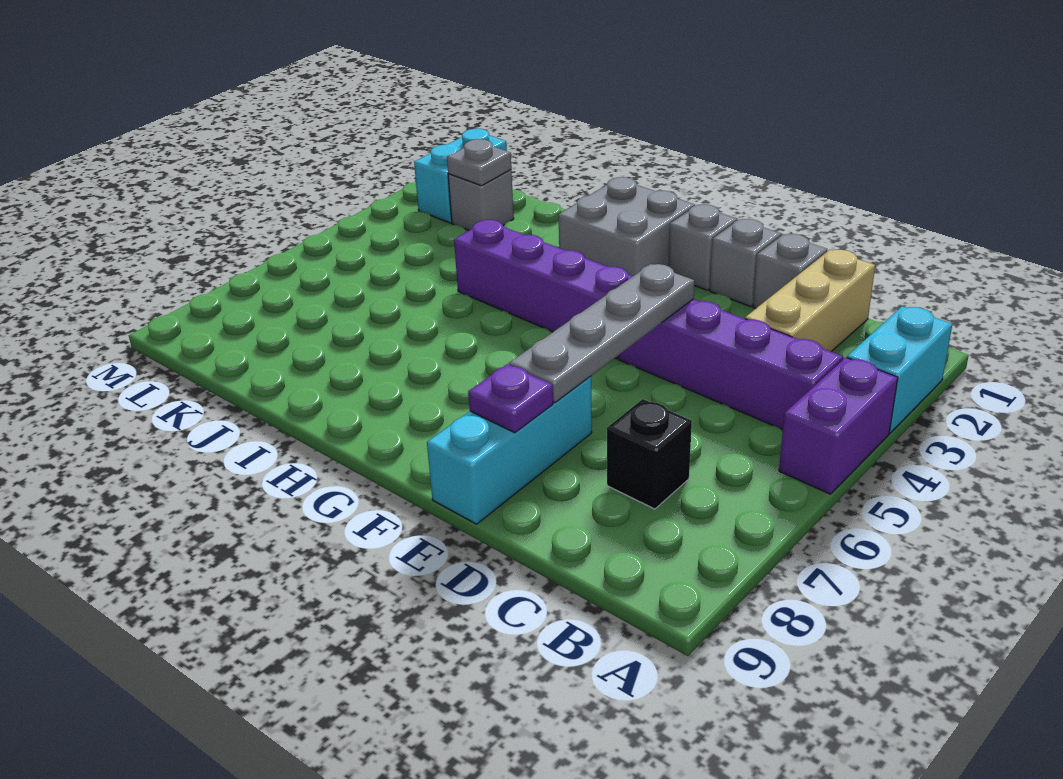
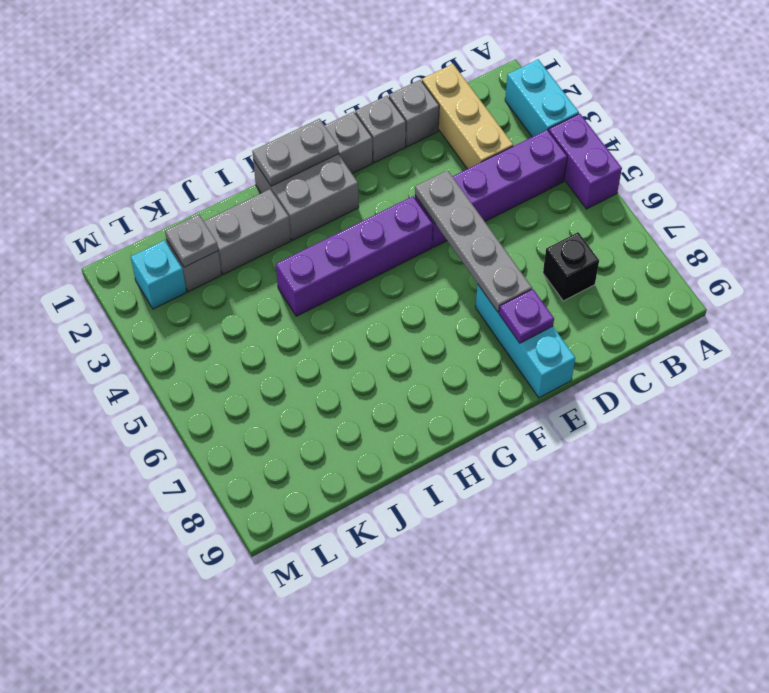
none -> grey 1x2 plate [252,119,338,186]
none -> grey 1x2 brick [204,189,291,274]
cyan 1x2 brick [414,129,507,223] -> cyan 1x1 brick [131,240,187,309]

